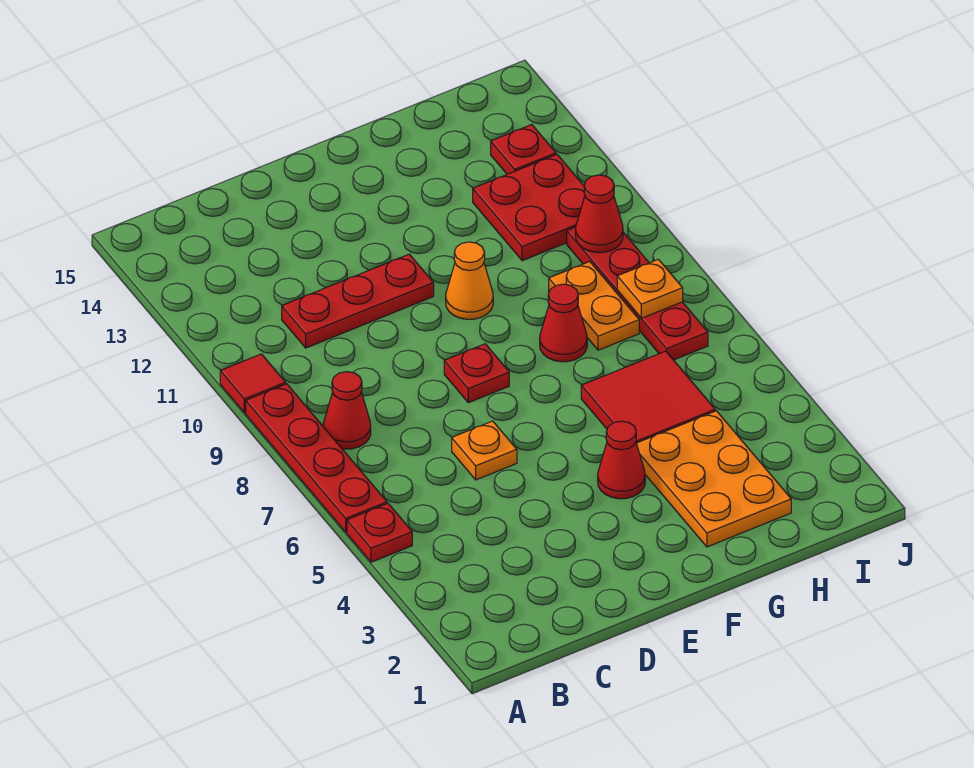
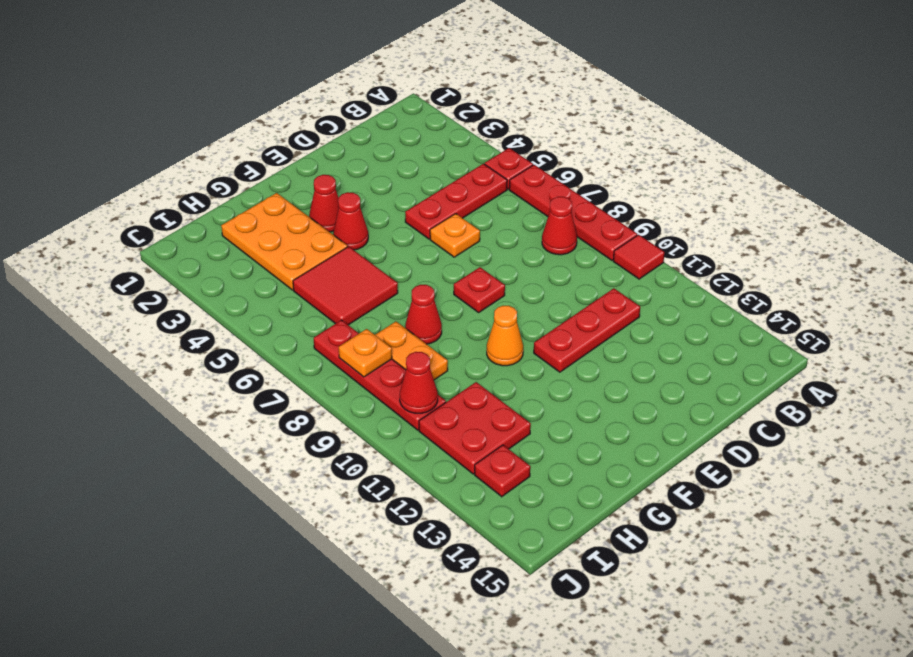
none -> red 1x3 plate [405,164,507,239]
none -> red 1x1 cone [309,175,339,232]

